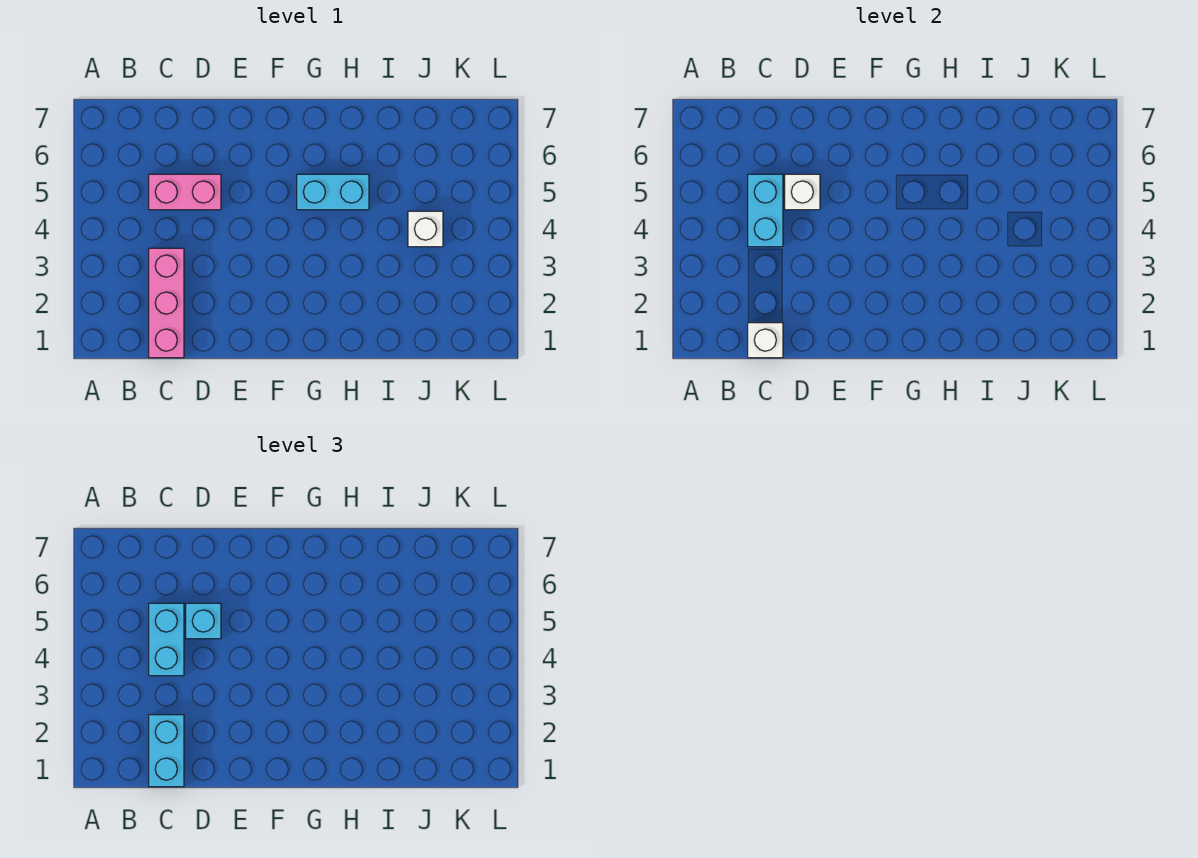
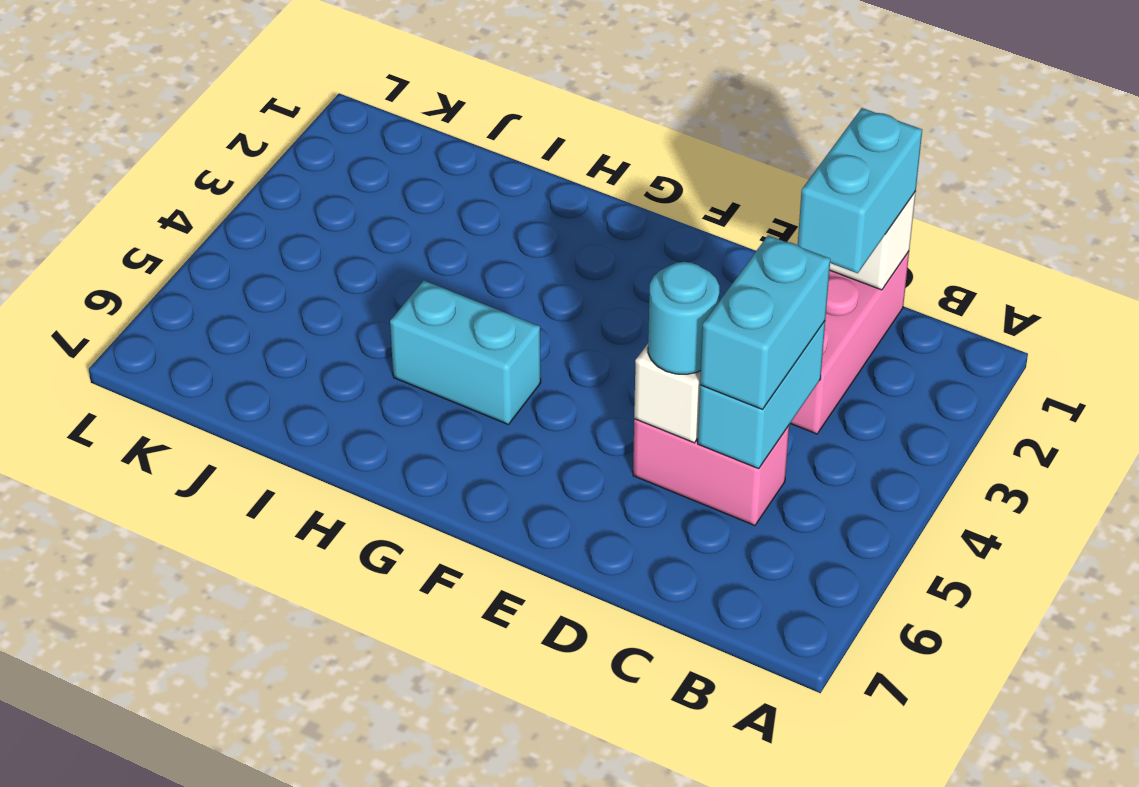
cyan 1x1 brick [186,603,221,639] -> cyan 1x1 round brick [648,262,719,374]
white 1x1 brick [408,211,443,247] -> none

